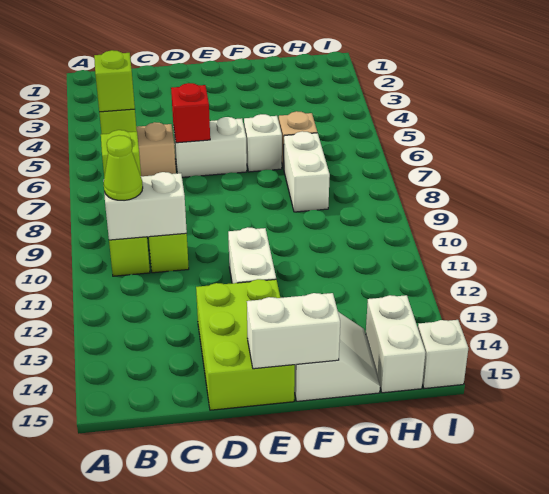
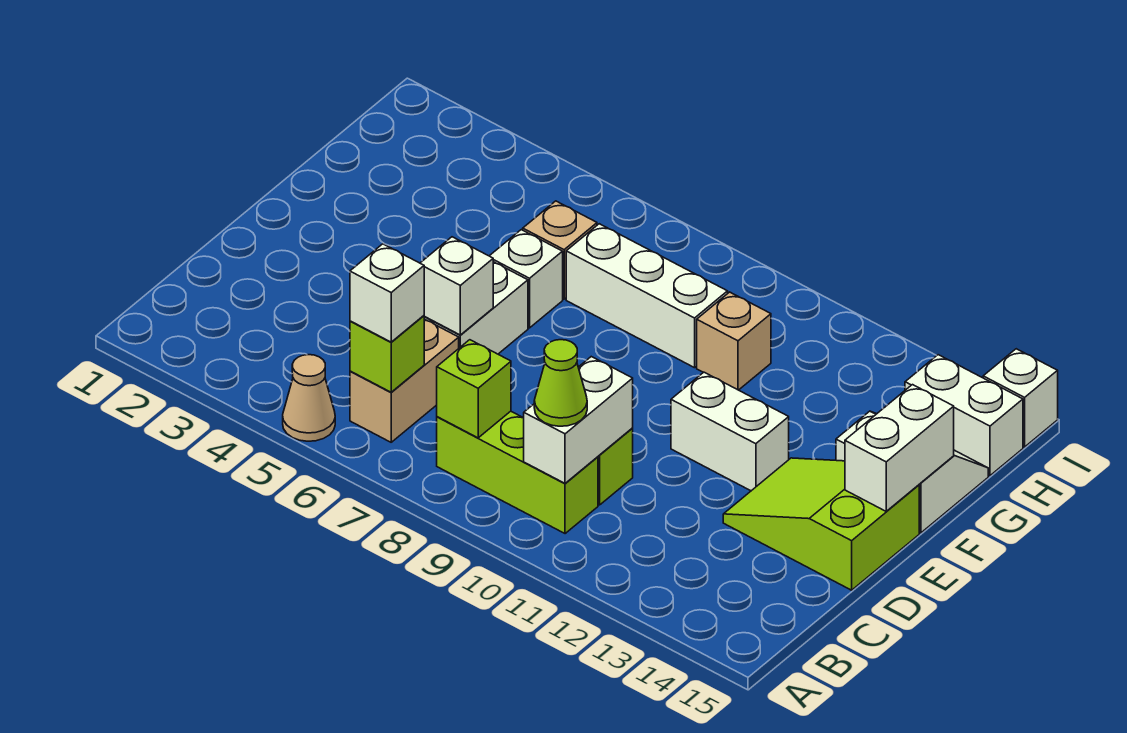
none -> tan 1x1 cone [283,355,335,441]
lime 1x1 brick [94,50,135,112] -> white 1x1 brick [350,244,424,342]
red 1x1 brick [171,83,210,143] -> white 1x1 brick [420,237,493,335]
lime 2x3 brick [196,279,295,410] -> lime 2x3 slope [723,458,919,590]
white 1x2 brick [284,131,330,212] -> white 1x3 brick [566,224,728,368]
none -> tan 1x1 brick [697,292,771,390]

